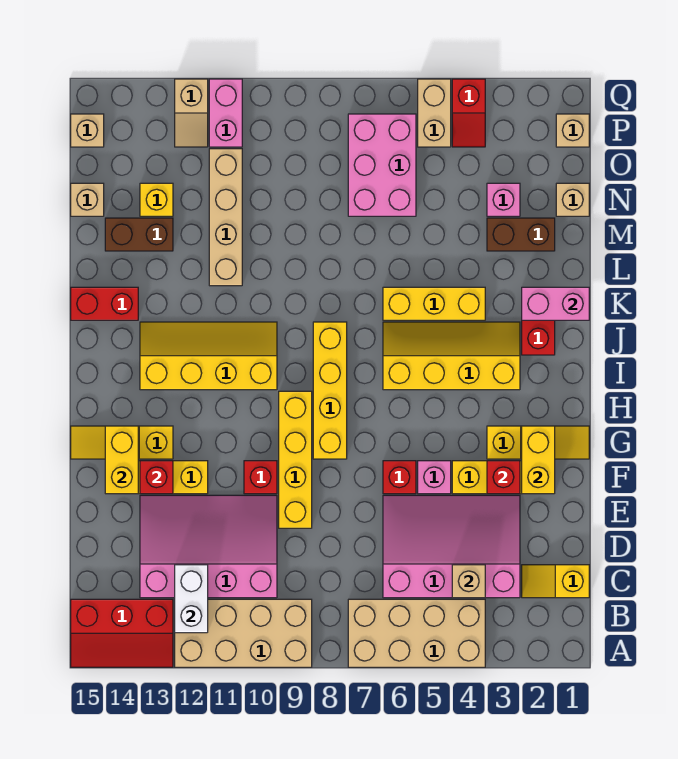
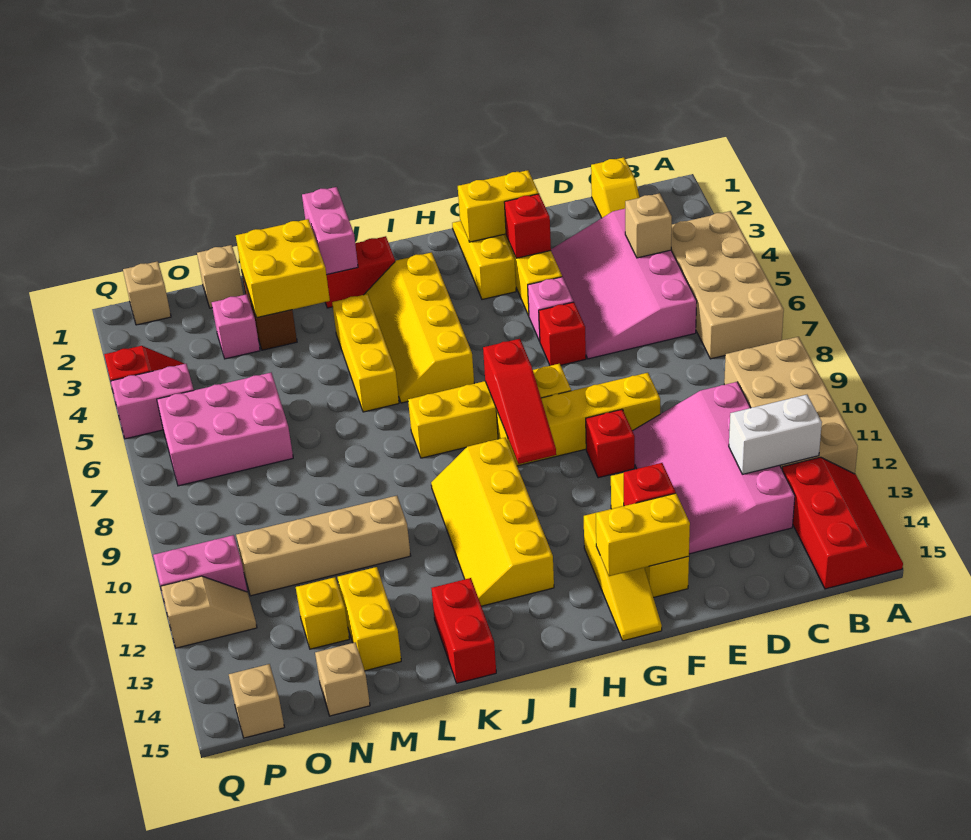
none -> red 1x3 slope [483,339,556,464]
none -> yellow 2x2 brick [236,219,330,318]
brown 1x2 brick [105,218,173,251] -> yellow 1x2 brick [338,567,401,671]
tan 1x2 brick [418,79,451,147] -> pink 1x2 brick [111,364,194,439]

